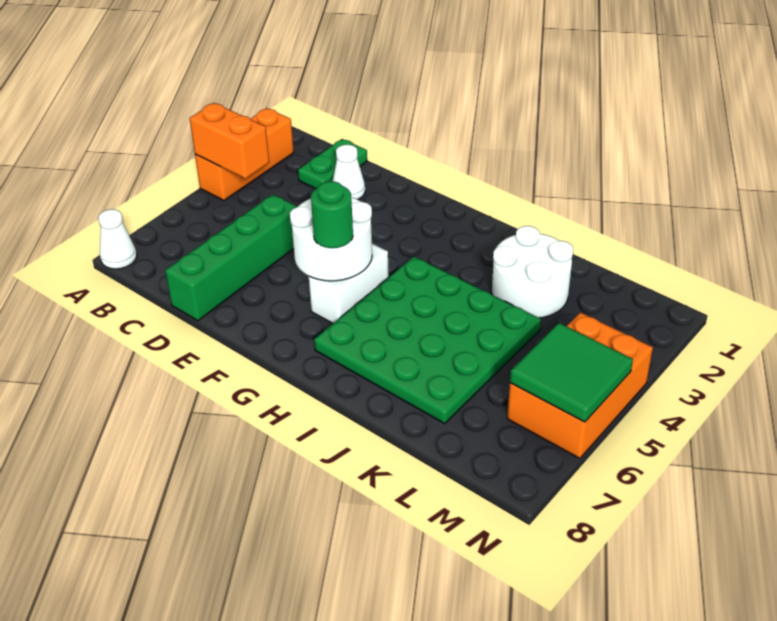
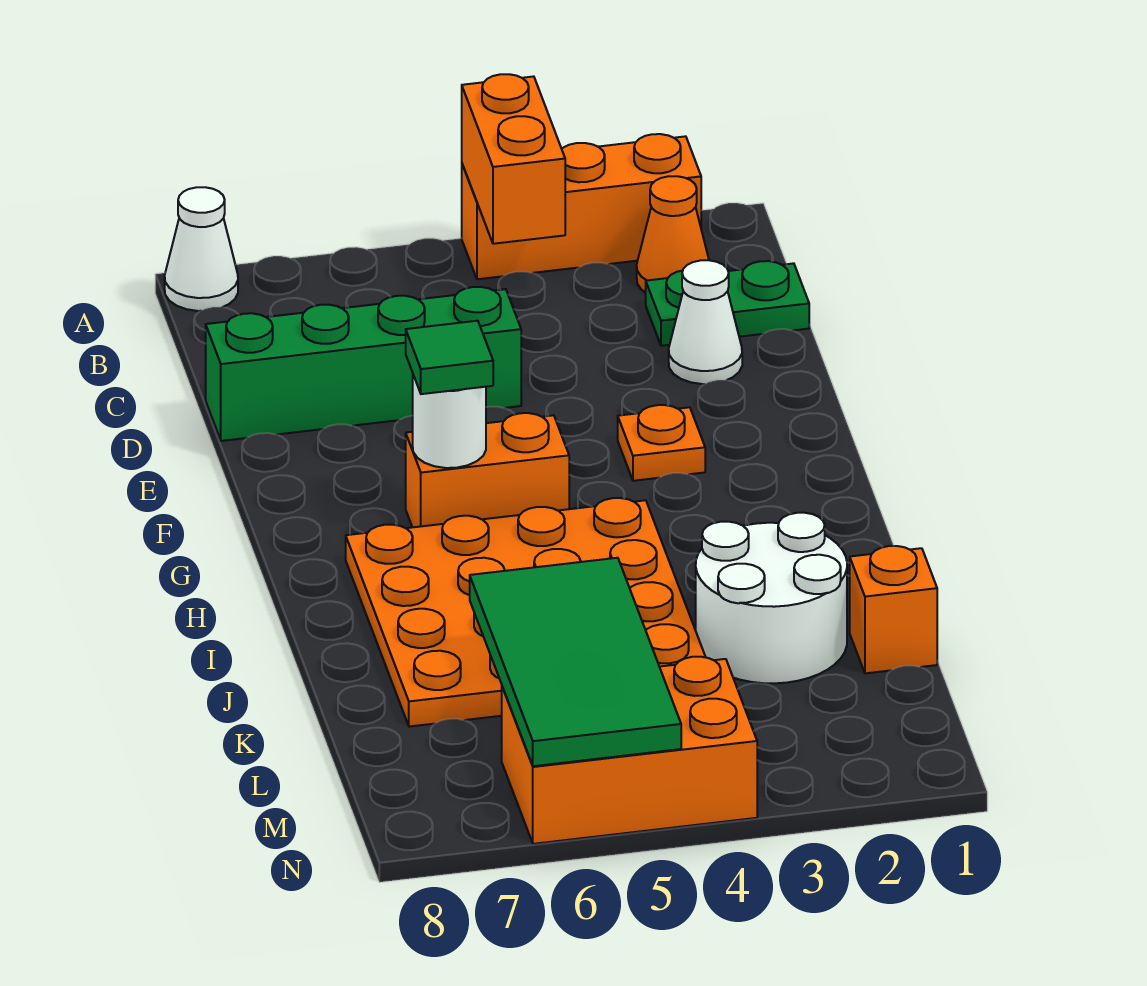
none -> orange 1x1 cone [637,176,709,293]
none -> orange 1x1 plate [618,405,705,481]
white 2x2 round brick [290,197,372,281] -> white 1x1 round brick [413,375,486,468]
white 1x2 brick [309,244,389,323] -> orange 1x2 brick [406,413,569,527]
green 1x1 round brick [311,181,353,248] -> green 1x1 tile [406,321,493,394]
green 4x4 plate [314,257,541,423] -> orange 4x4 plate [346,498,705,727]
none -> orange 1x1 brick [850,546,937,673]
green 2x2 tile [510,323,633,422] -> green 2x4 tile [470,558,681,766]

